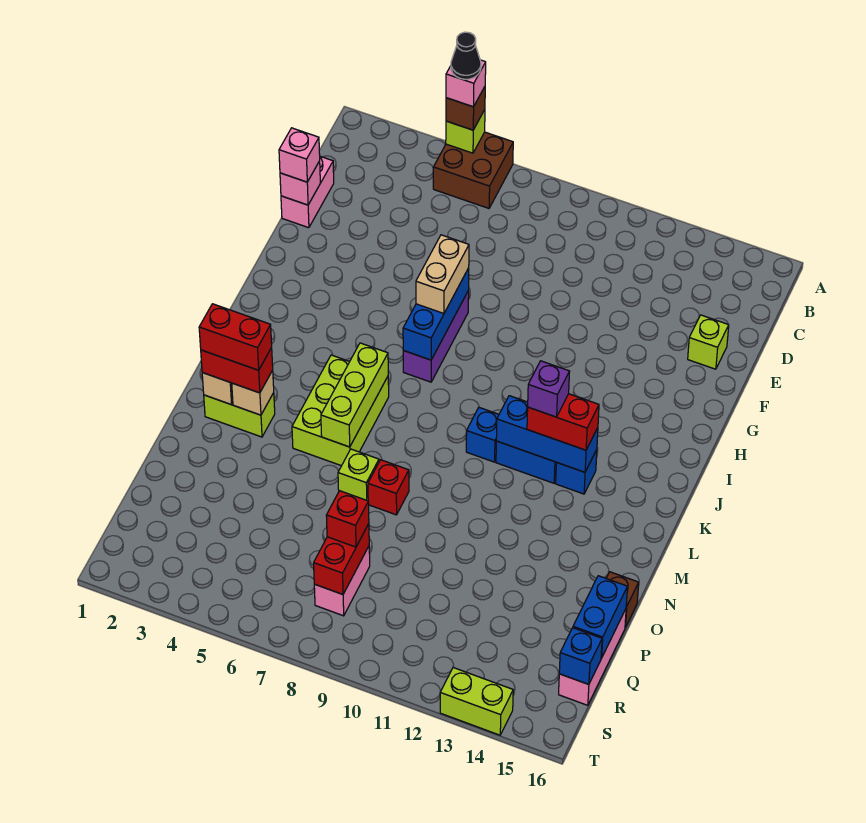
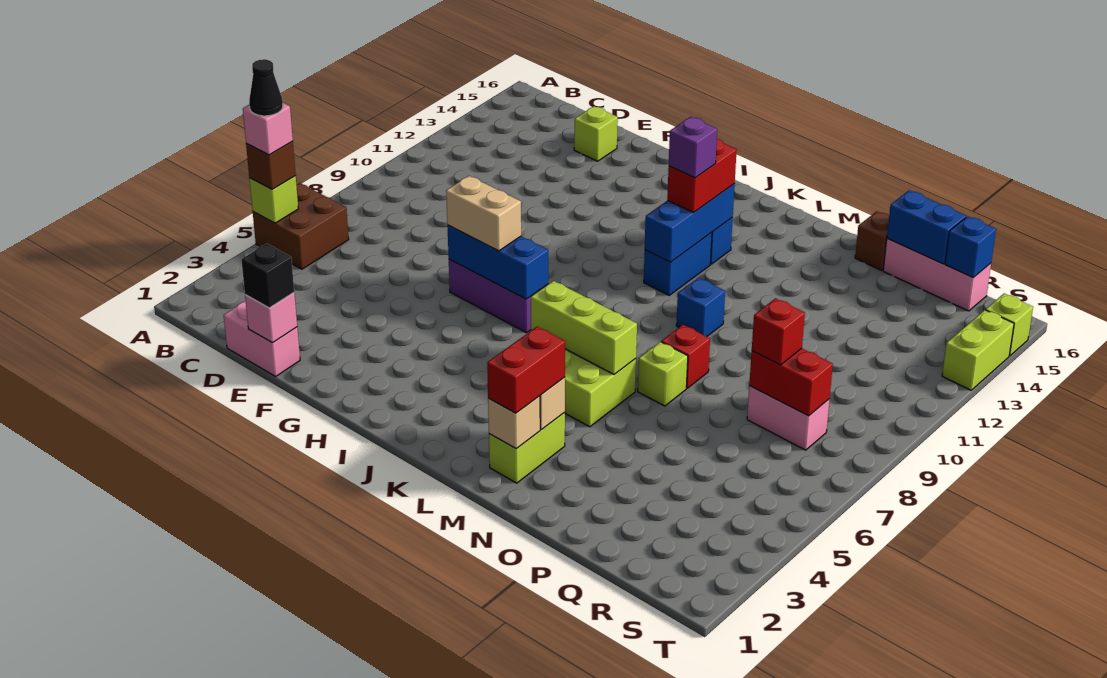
pink 1x1 brick [279,128,320,182] -> black 1x1 brick [241,244,294,308]
blue 1x1 brick [466,408,499,462] -> blue 1x1 brick moved to [676,278,725,337]
red 1x2 brick [199,304,272,370] -> none
none -> lime 1x1 brick [986,294,1033,356]

